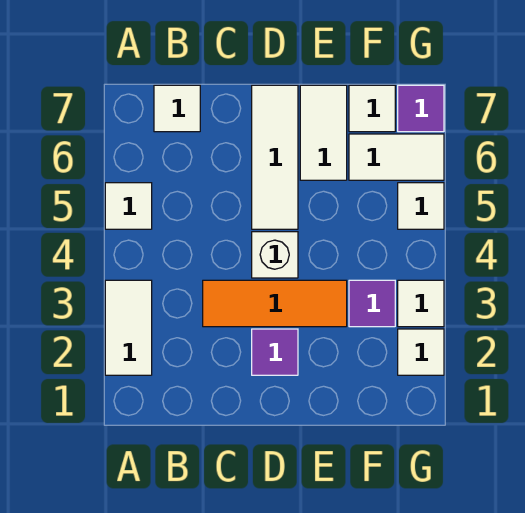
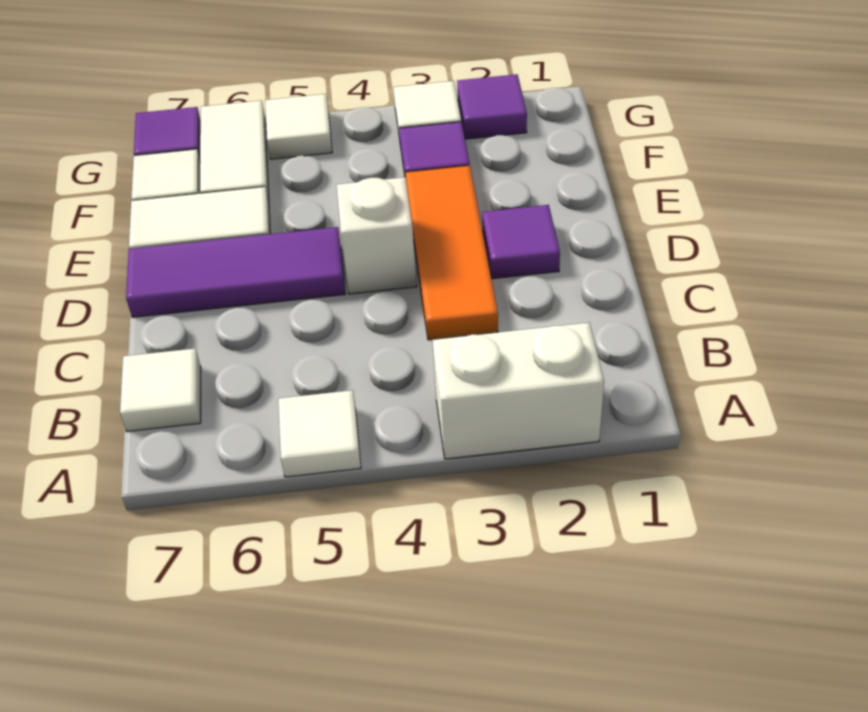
white 1x2 tile [105,280,152,375] -> white 1x2 brick [433,322,604,459]
white 1x3 tile [252,85,298,229] -> purple 1x3 tile [126,227,345,317]
white 1x1 tile [398,329,444,375] -> purple 1x1 tile [457,74,527,139]

